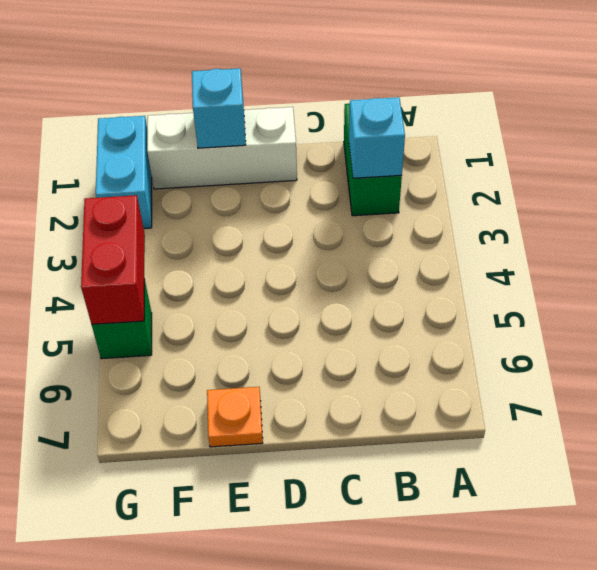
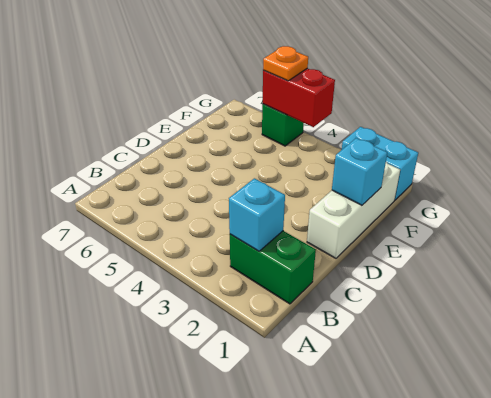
orange 1x1 plate [207,387,263,447] -> orange 1x1 plate moved to [263,46,308,81]

